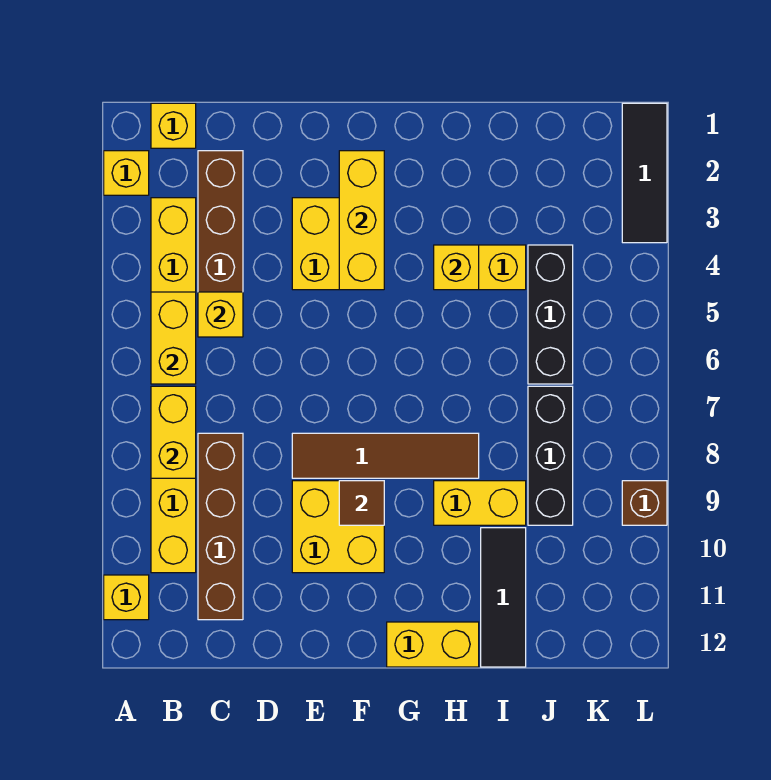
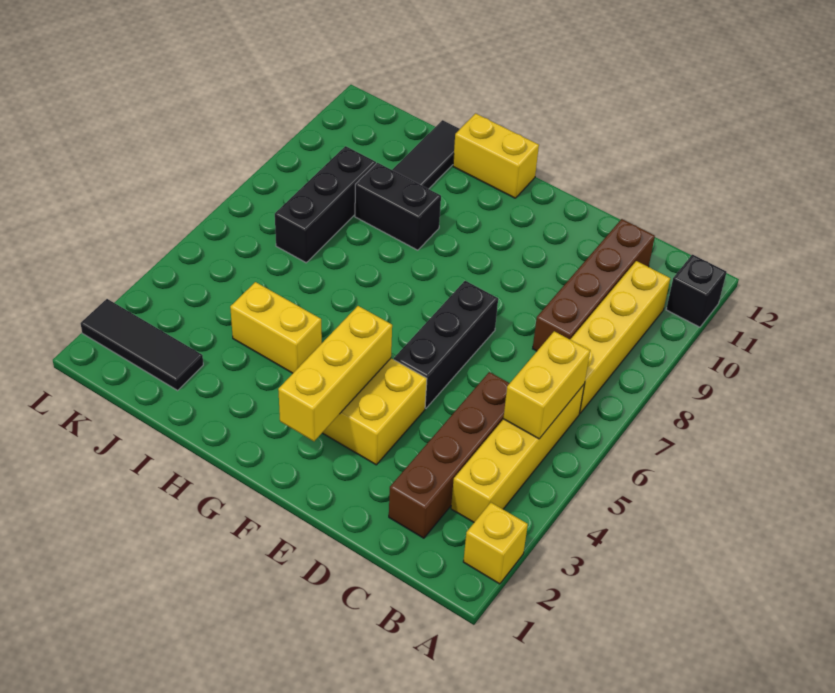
yellow 1x1 brick [104,575,149,620] -> black 1x1 brick [666,255,727,327]
yellow 1x1 brick [151,103,196,148] -> none
yellow 1x2 brick [151,386,196,478] -> none
yellow 1x1 brick [198,292,243,337] -> none
brown 1x4 tile [292,433,479,478] -> none
yellow 2x2 brick [292,481,384,573] -> none
brown 1x1 tile [339,481,384,525] -> none
yellow 1x1 brick [434,245,479,290] -> none
yellow 1x2 brick [434,481,526,525] -> black 1x2 brick [355,163,441,250]
black 1x3 brick [528,245,573,384] -> black 1x3 brick moved to [394,281,498,408]
black 1x3 tile [622,103,667,243] -> black 1x3 tile turned to [80,299,203,390]
brown 1x1 brick [622,481,667,525] -> none

